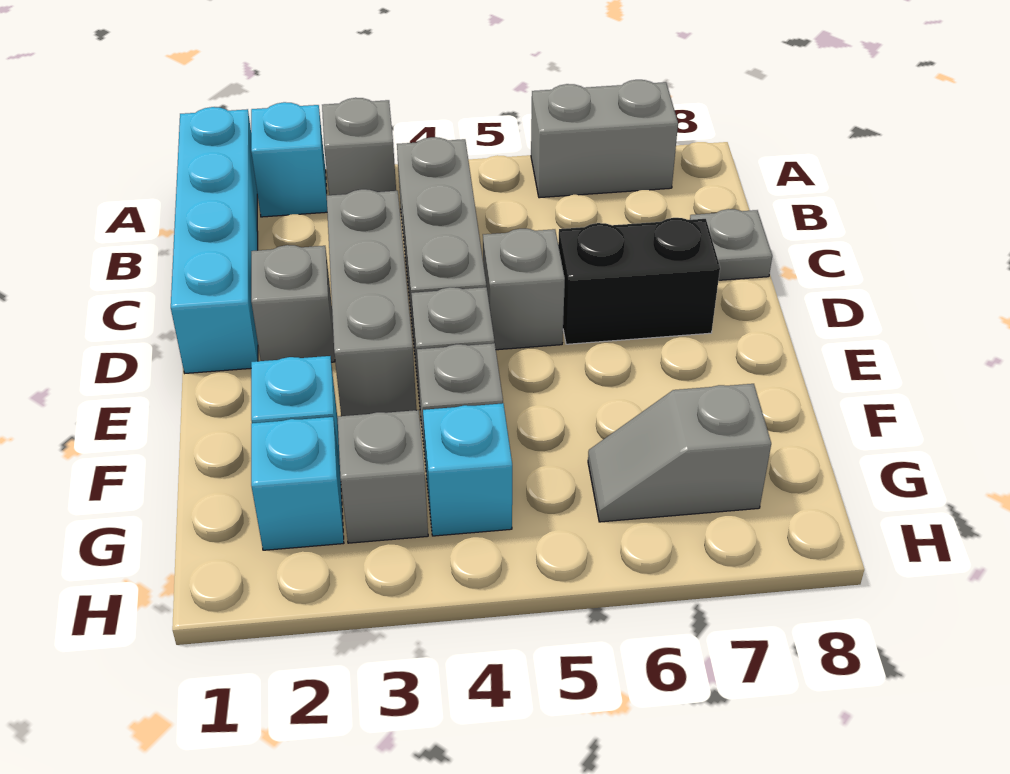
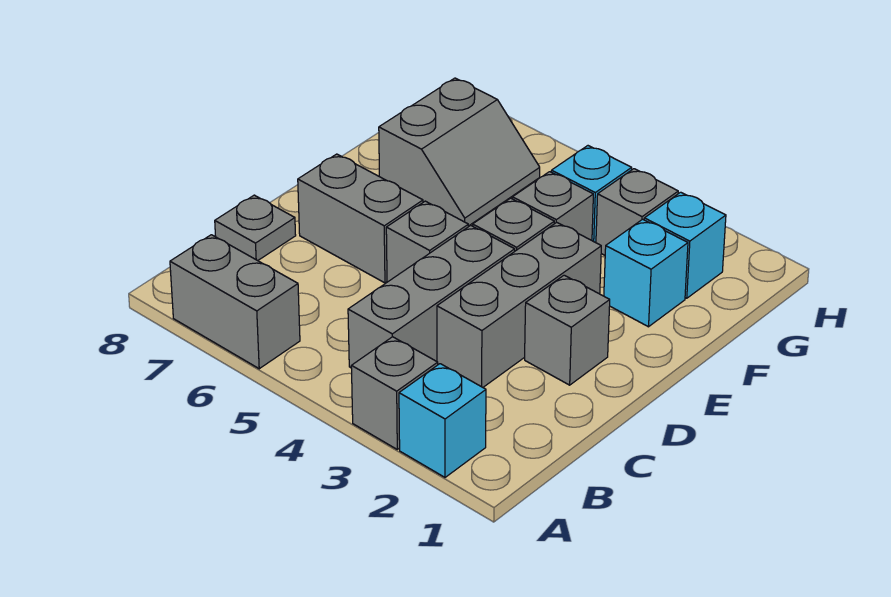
cyan 1x4 brick [171,107,258,373] -> none
black 1x2 brick [558,218,720,344] -> grey 1x2 brick [298,154,423,283]
grey 1x2 slope [588,384,771,522] -> grey 2x2 slope [379,78,540,226]

